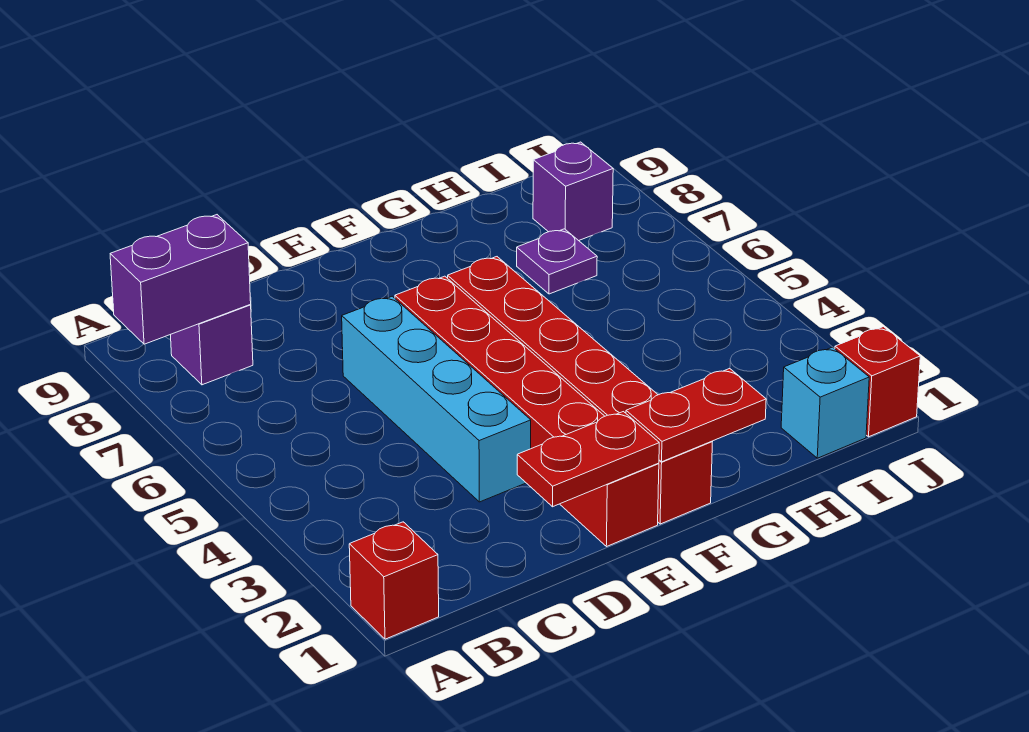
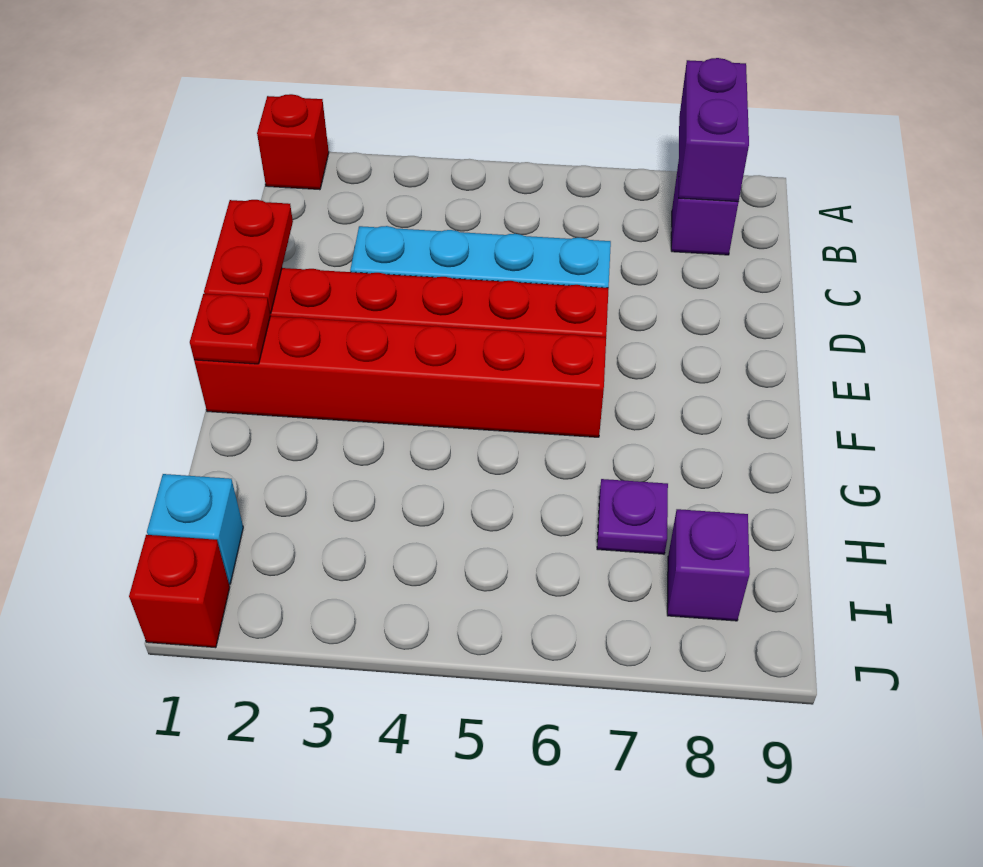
red 1x2 plate [626,369,766,462] -> red 1x1 plate [190,294,270,364]

